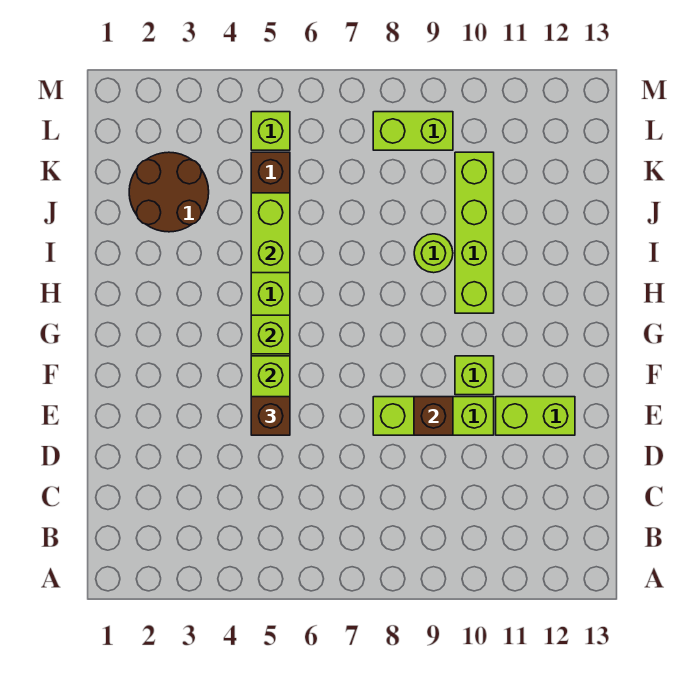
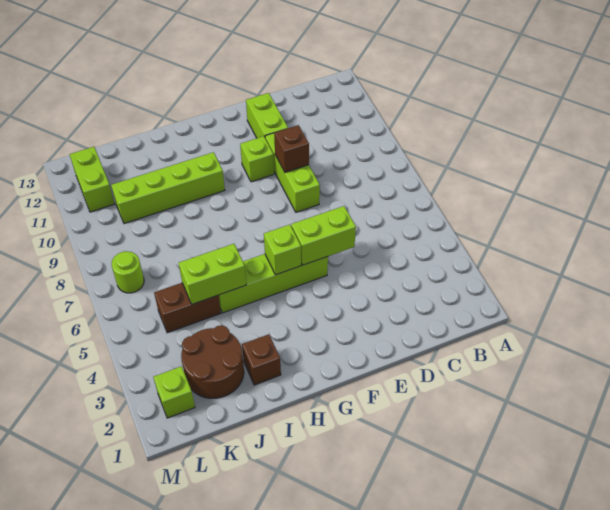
brown 1x1 brick [251,397,290,435] -> brown 1x1 brick moved to [242,334,281,385]
lime 1x1 round brick [414,234,453,273] -> lime 1x1 round brick moved to [112,251,144,293]
lime 1x1 brick [251,112,290,150] -> lime 1x1 brick moved to [153,366,195,418]
lime 1x2 brick [373,112,453,150] -> lime 1x2 brick moved to [70,147,114,212]

